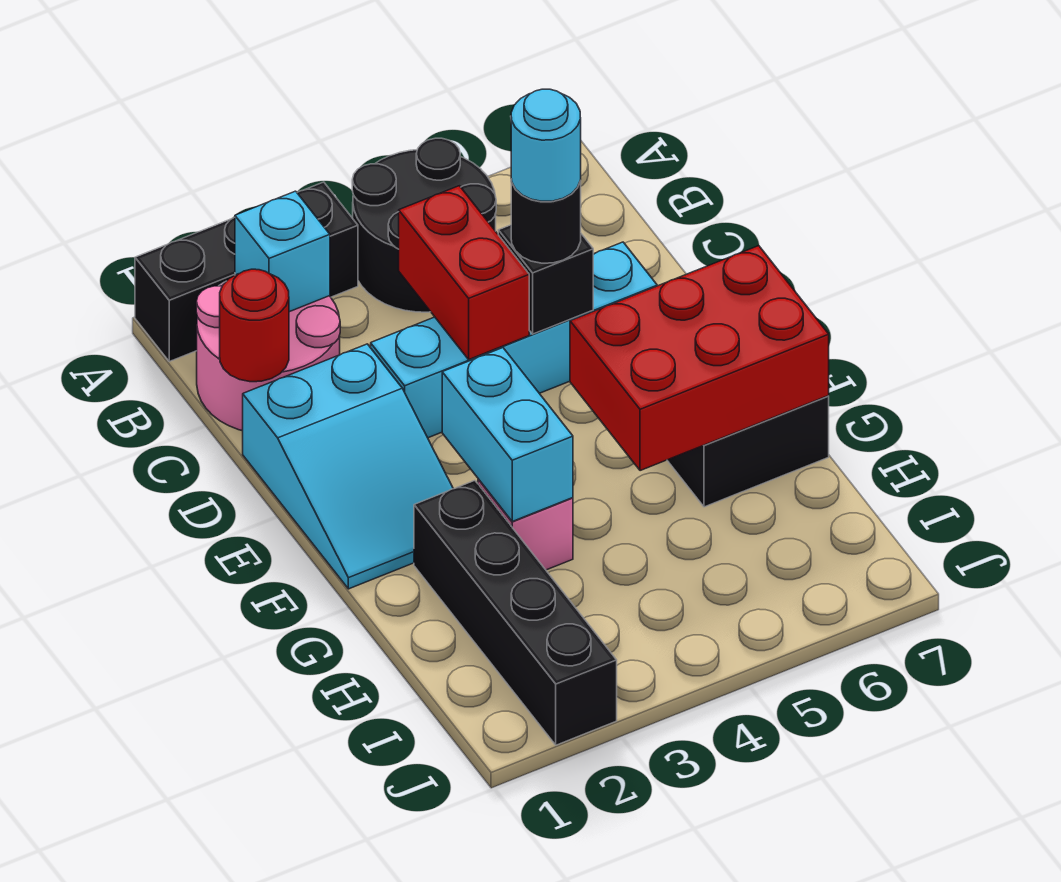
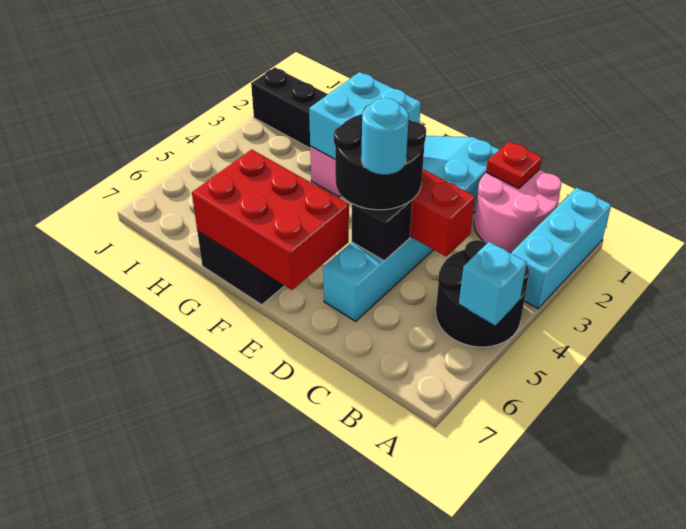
black 1x3 brick [135,182,358,361] -> cyan 1x3 brick [511,188,611,309]
cyan 1x1 brick [235,191,330,312] -> cyan 1x1 brick moved to [459,242,527,325]
red 1x1 round brick [220,269,289,382] -> red 1x1 plate [486,141,542,189]
black 1x1 round brick [511,179,581,263] -> black 2x2 round brick [334,105,426,210]
cyan 1x2 brick [442,348,573,521] -> cyan 2x2 brick [309,72,421,159]
red 2x3 brick [570,246,829,471] -> red 2x3 brick turned to [192,149,349,290]

